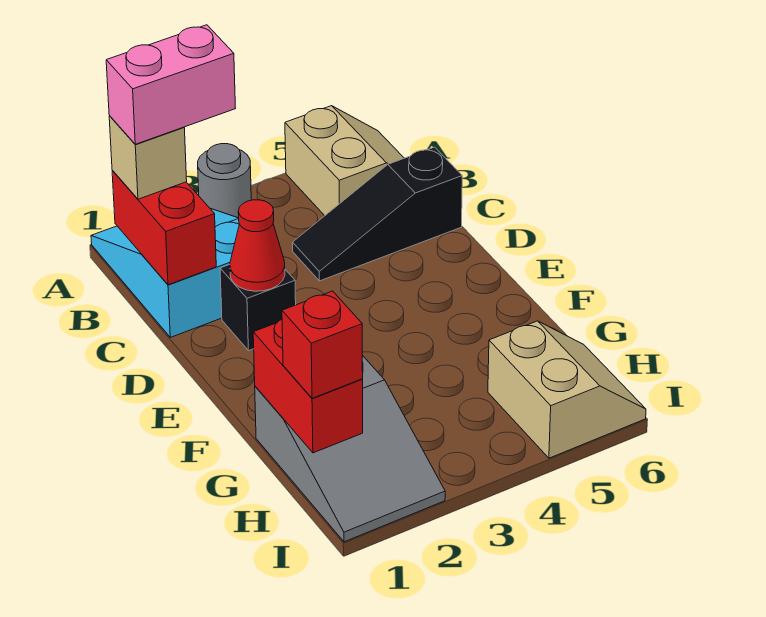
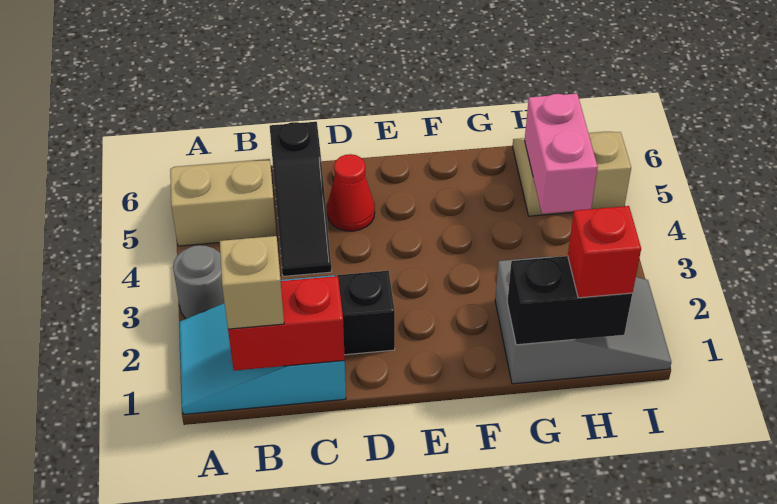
pink 1x2 brick [106,25,236,144] -> pink 1x2 brick moved to [525,94,598,214]
red 1x1 cone [230,200,285,291] -> red 1x1 cone moved to [327,154,375,231]
red 1x2 brick [253,319,363,453] -> black 1x2 brick [507,256,632,345]

